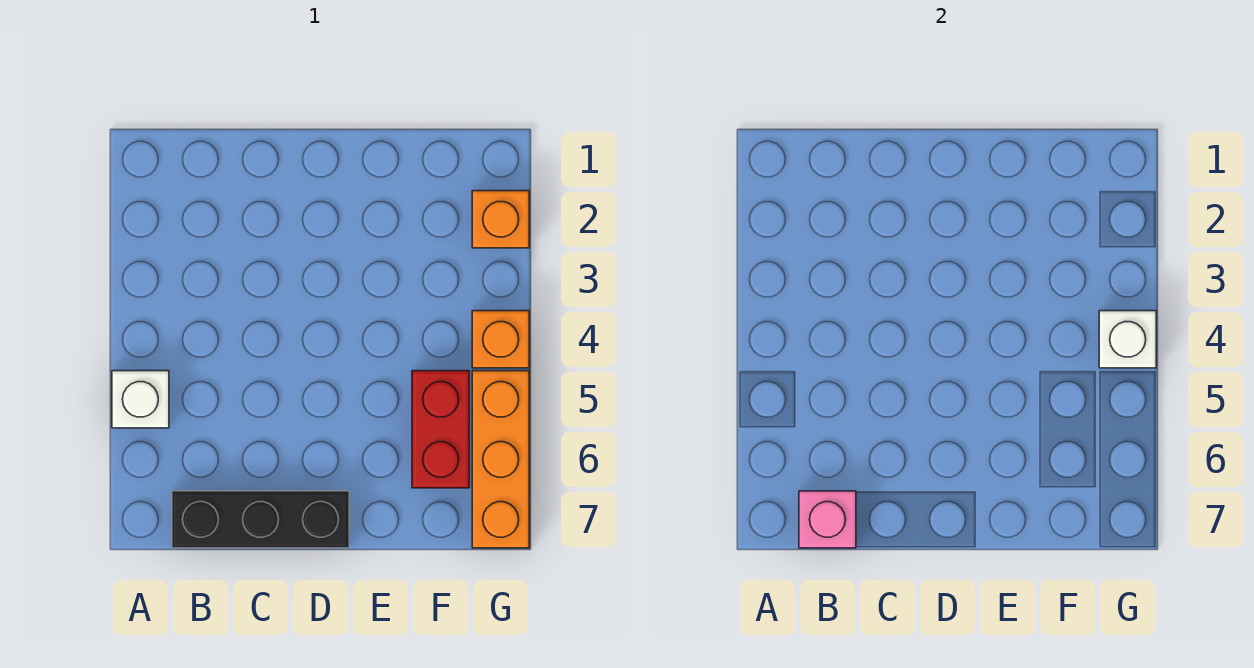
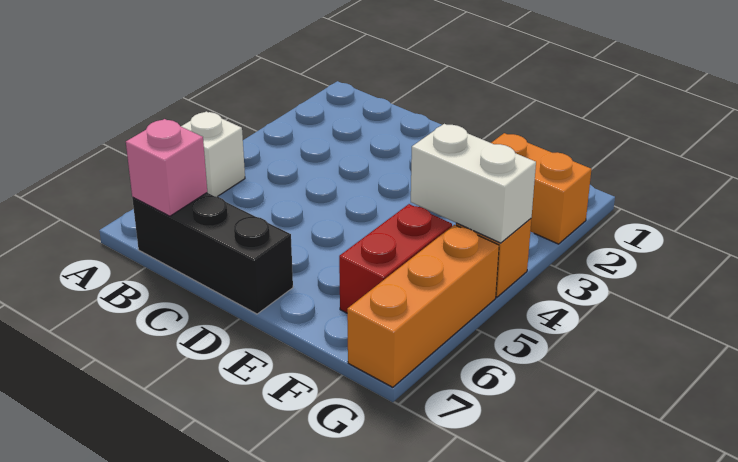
orange 1x1 brick [472,191,529,248] -> orange 1x2 brick [491,133,591,244]
white 1x1 brick [1099,311,1156,368] -> white 1x2 brick [411,124,536,243]

